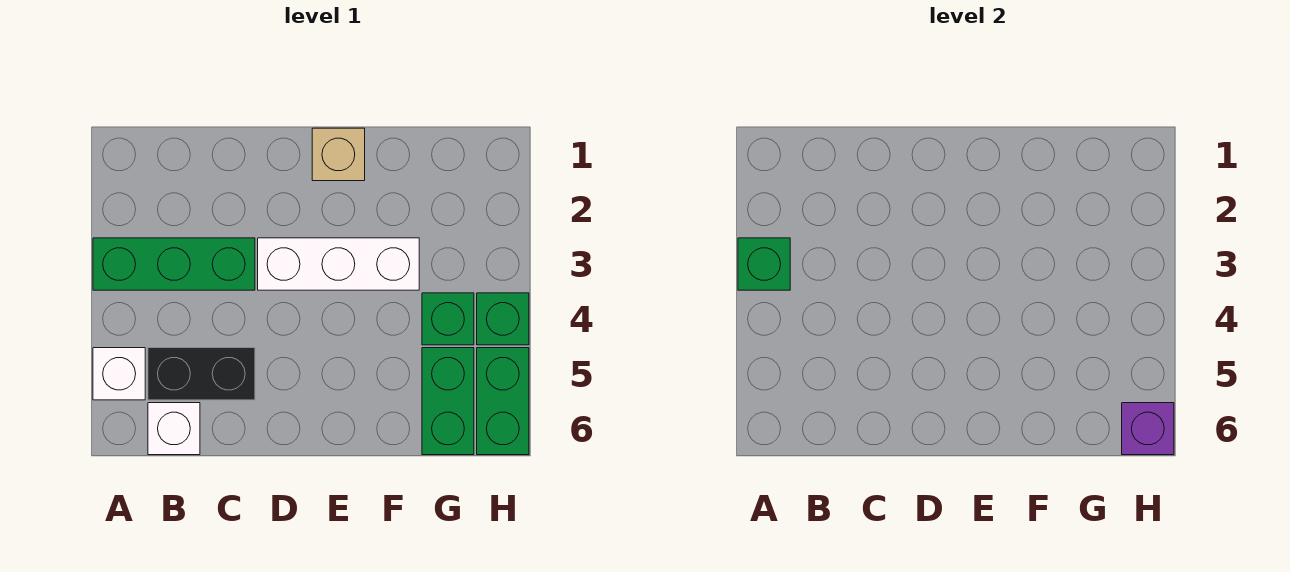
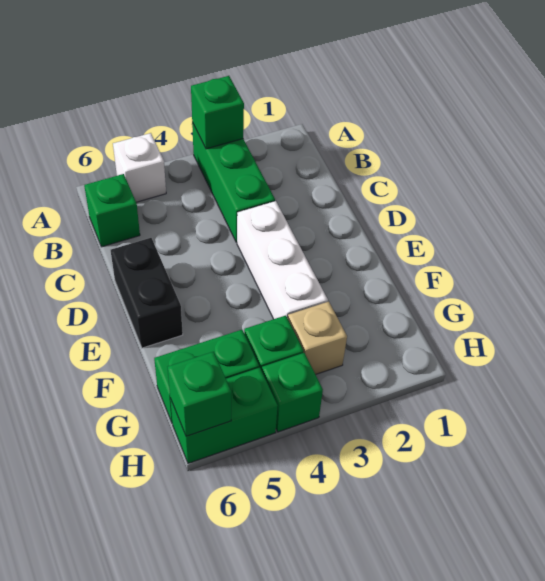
black 1x2 brick [148,348,255,400] -> black 1x2 brick moved to [111,238,183,348]
white 1x1 brick [148,403,200,455] -> green 1x1 brick [84,174,140,247]
tan 1x1 brick [312,128,365,181] -> tan 1x1 brick moved to [288,302,347,375]
purple 1x1 brick [1122,403,1174,455] -> green 1x1 brick [168,352,231,436]

